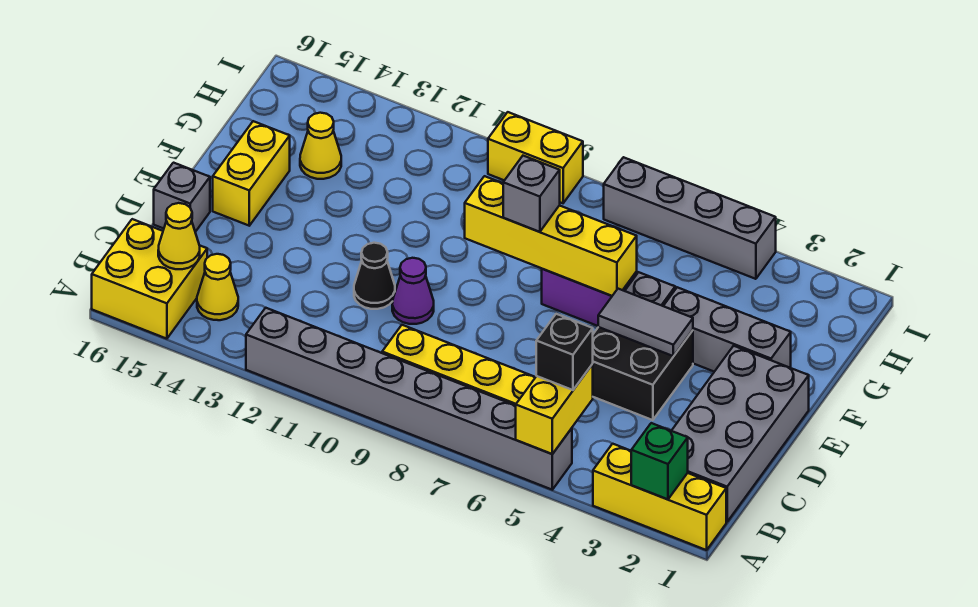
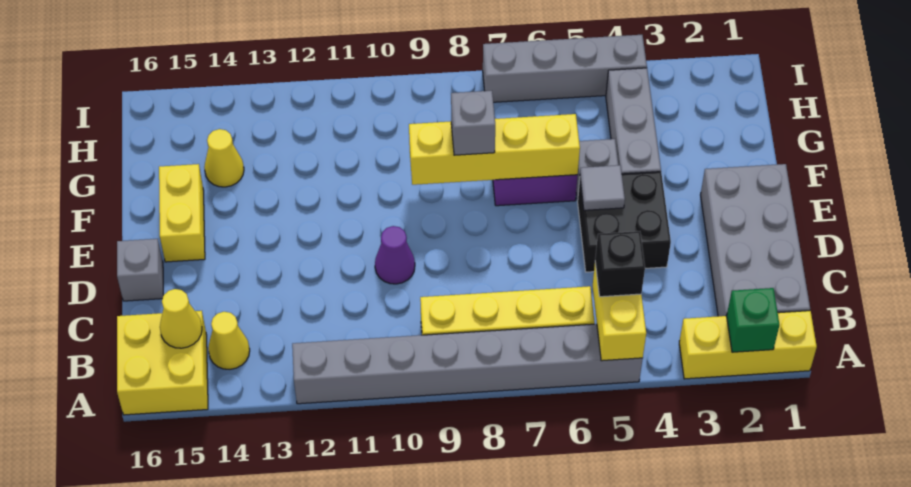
black 1x1 cone [354,243,395,309] -> none
grey 1x2 tile [598,289,693,356] -> grey 1x1 tile [580,165,625,210]
grey 1x3 brick [664,287,791,372] -> grey 1x3 brick turned to [606,68,661,174]
yellow 1x2 brick [488,112,583,203] -> none

